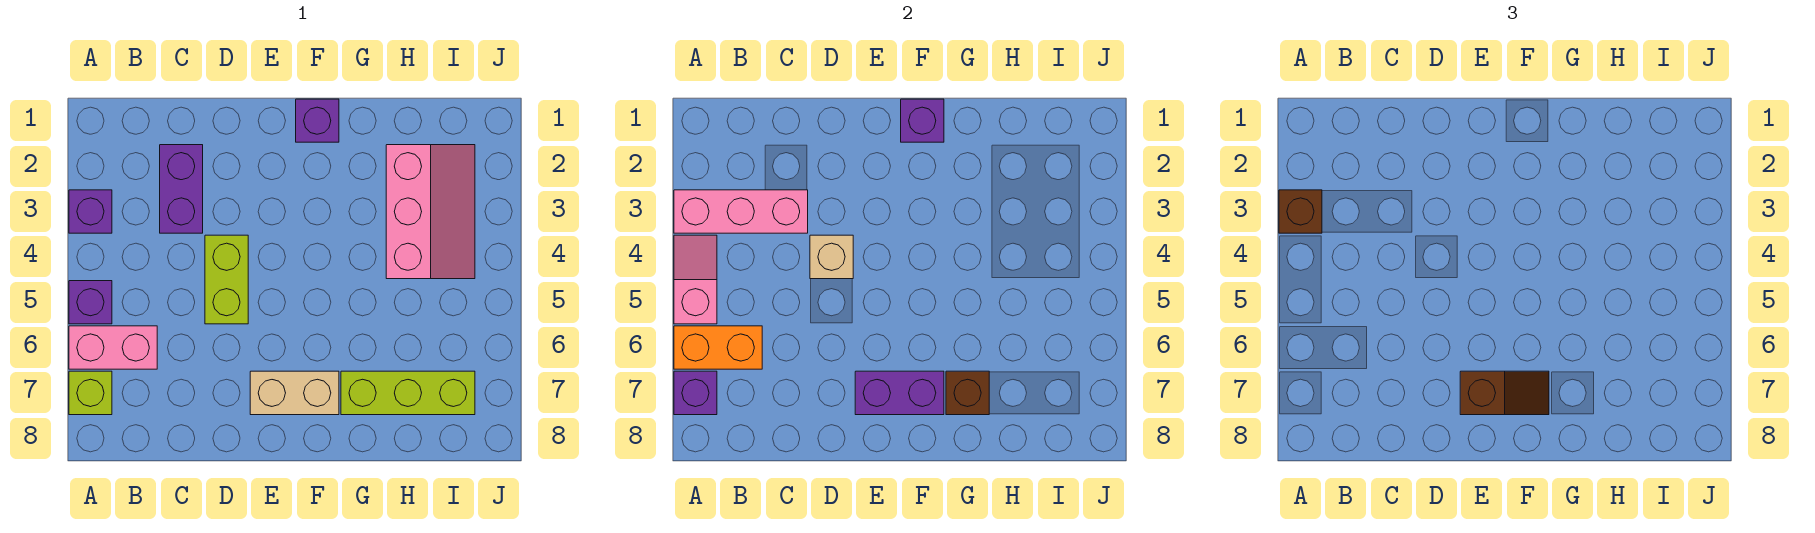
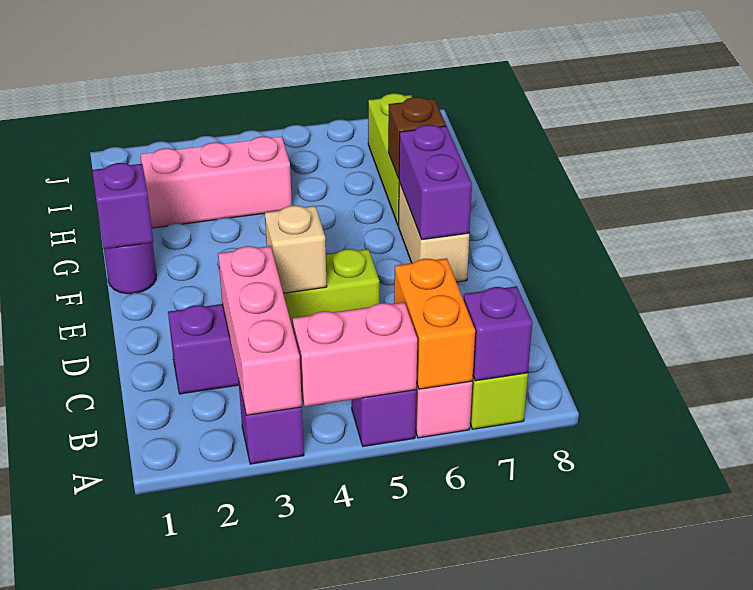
brown 1x1 brick [1279,190,1322,233] -> none
pink 1x2 slope [674,235,717,324] -> pink 1x2 brick [293,302,417,406]
brown 1x2 slope [1460,371,1549,415] -> none
purple 1x1 brick [296,99,339,142] -> purple 1x1 round brick [104,243,156,294]

